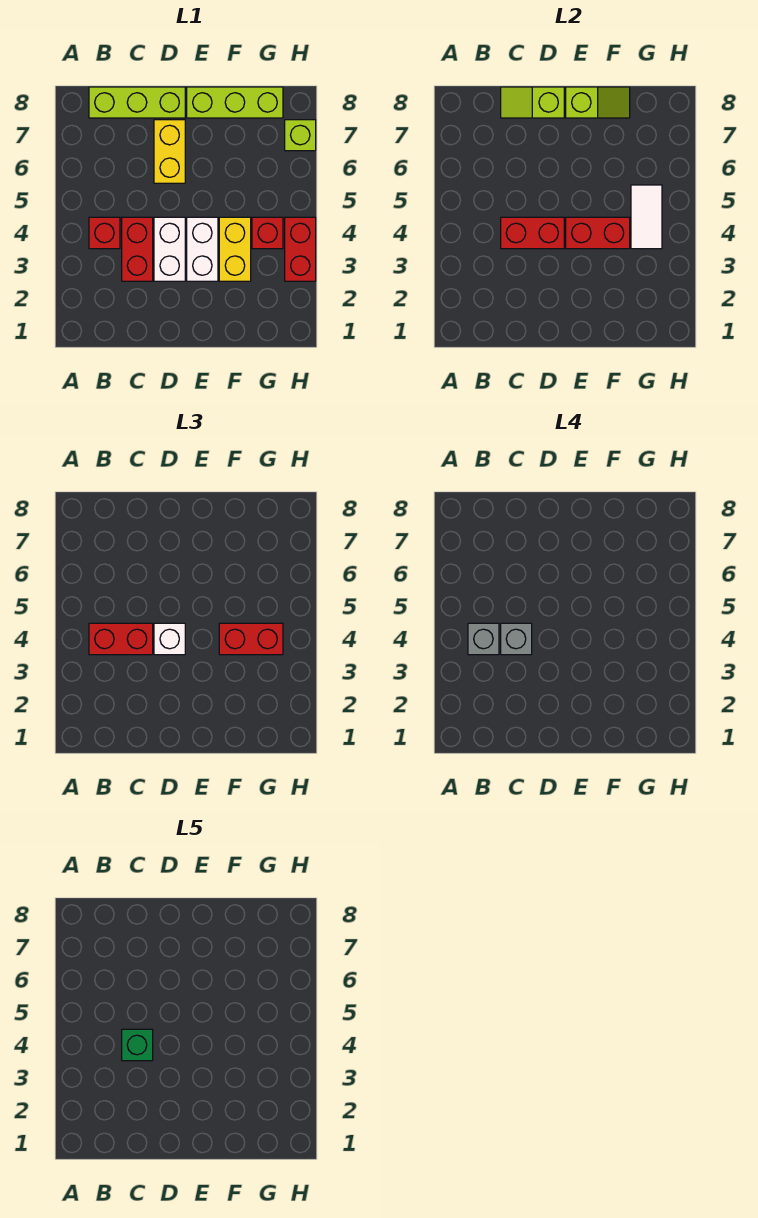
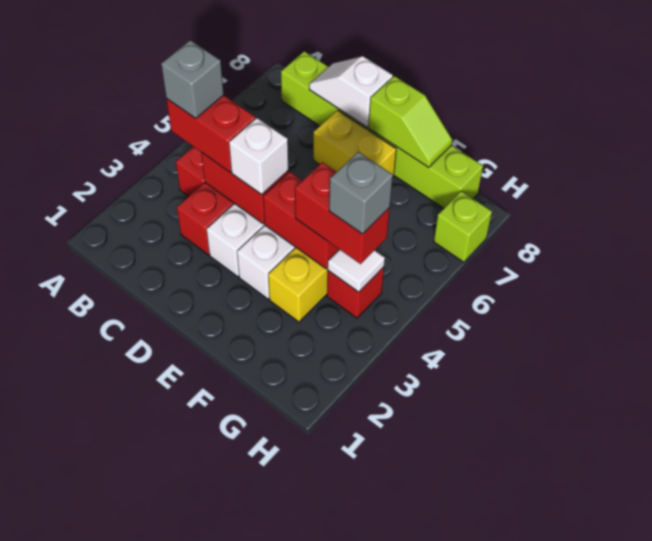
grey 1x1 brick [501,623,532,655] -> grey 1x1 brick moved to [329,152,393,234]
green 1x1 brick [122,1029,153,1061] -> none
lime 1x2 slope [501,87,564,118] -> white 1x2 slope [309,56,393,127]
yellow 1x2 brick [154,120,185,183] -> yellow 1x2 brick turned to [314,110,396,177]
white 1x2 tile [631,185,662,249] -> white 1x1 tile [328,250,385,292]
red 1x2 brick [285,217,316,281] -> none

